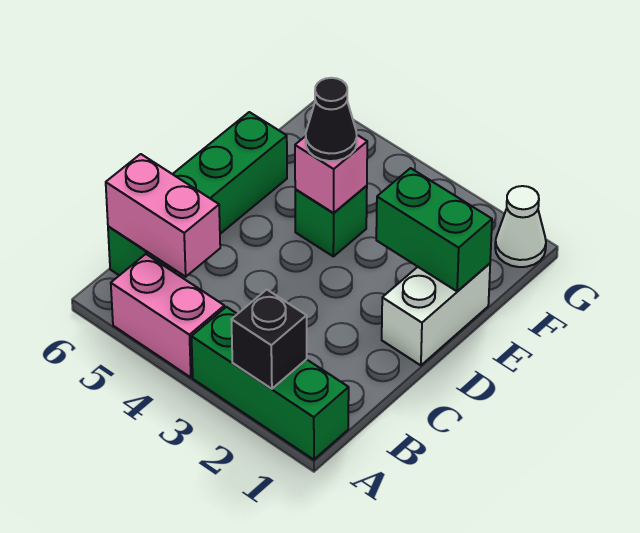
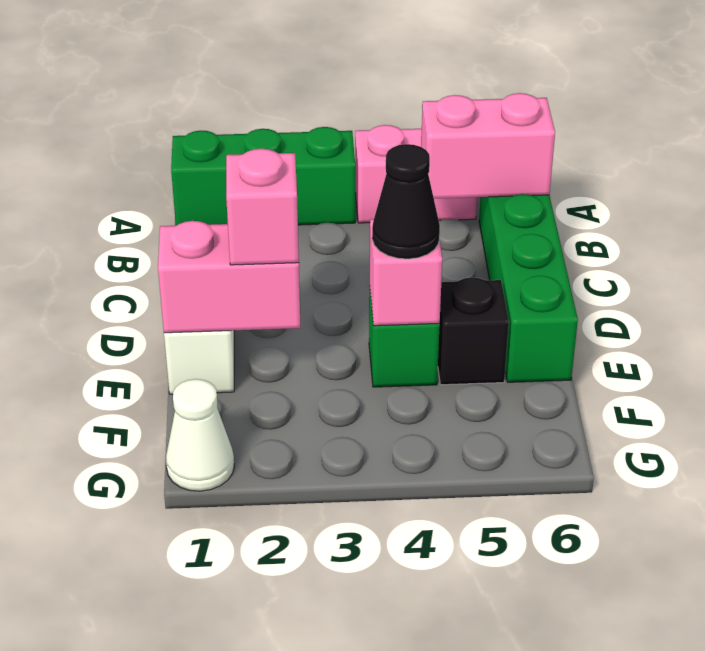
black 1x1 brick [231,290,307,389] -> black 1x1 brick moved to [438,277,509,385]
green 1x2 brick [376,168,492,291] -> pink 1x2 brick [158,221,301,333]
none -> pink 1x1 brick [226,149,299,265]

